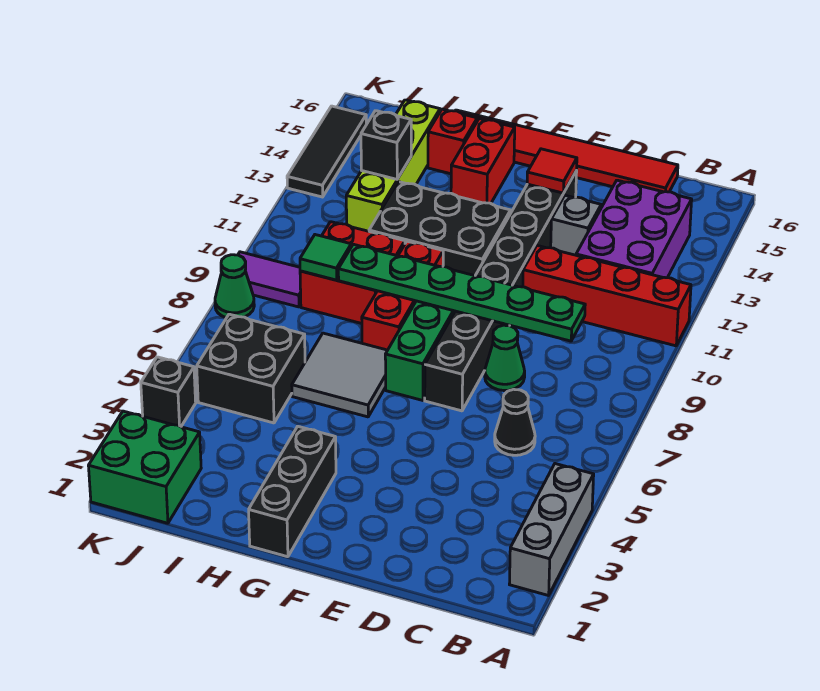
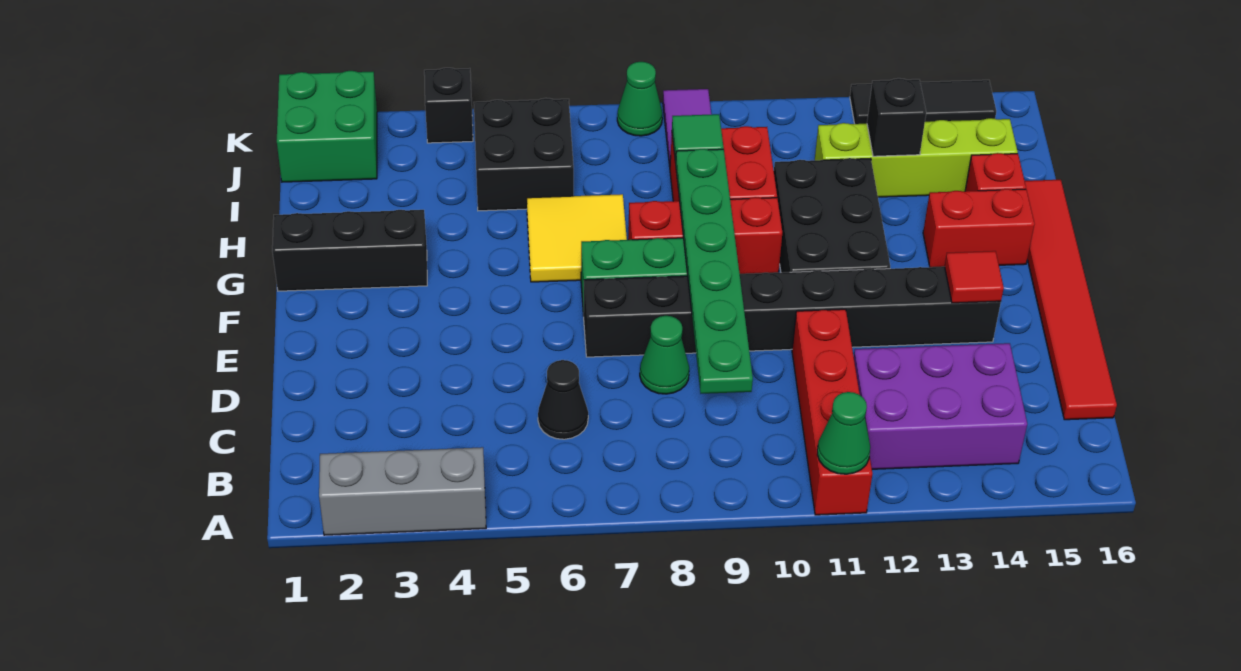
none -> green 1x1 cone [817,392,870,474]
grey 1x1 brick [551,195,601,255] -> none
grey 2x2 tile [292,333,388,417] -> yellow 2x2 tile [527,194,627,282]

